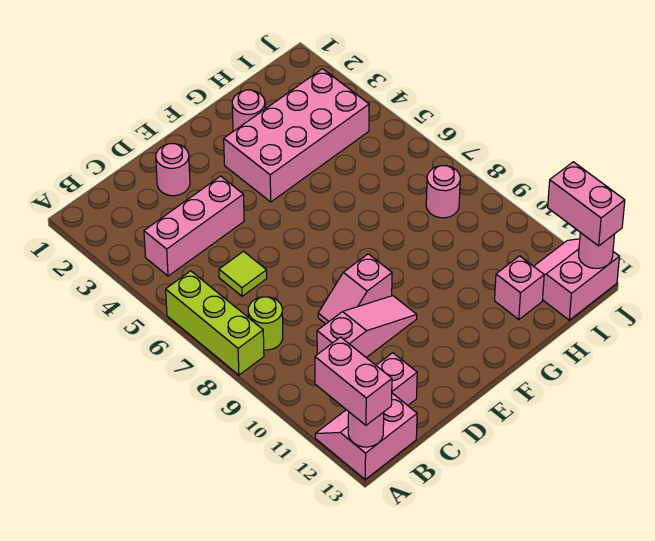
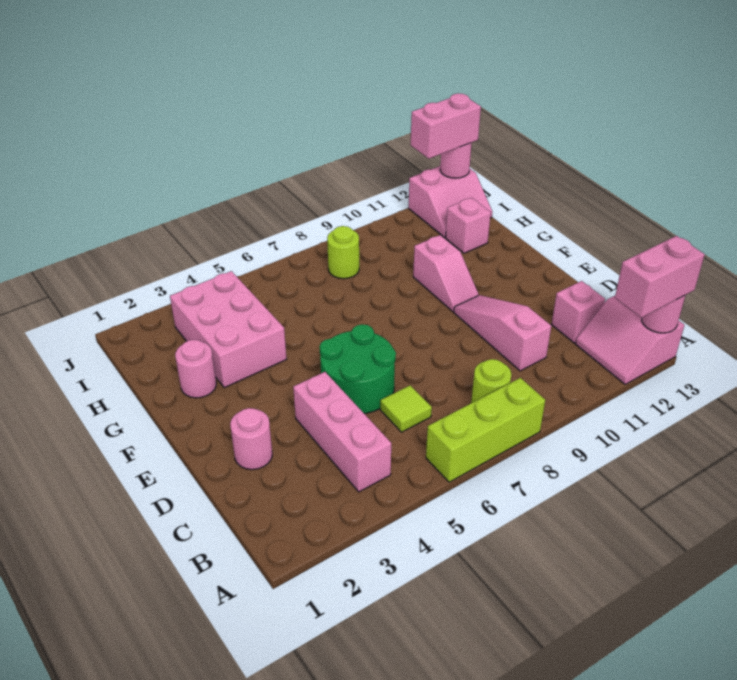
none -> green 2x2 round brick [319,324,396,414]
pink 1x2 slope [318,254,392,324] -> pink 1x2 slope moved to [413,235,479,311]
pink 2x4 brick [224,69,369,202] -> pink 2x3 brick [170,271,287,388]
pink 1x1 round brick [426,166,460,218] -> lime 1x1 round brick [327,226,359,279]
pink 2x2 slope [534,239,619,320] -> pink 2x2 slope turned to [409,166,492,237]

